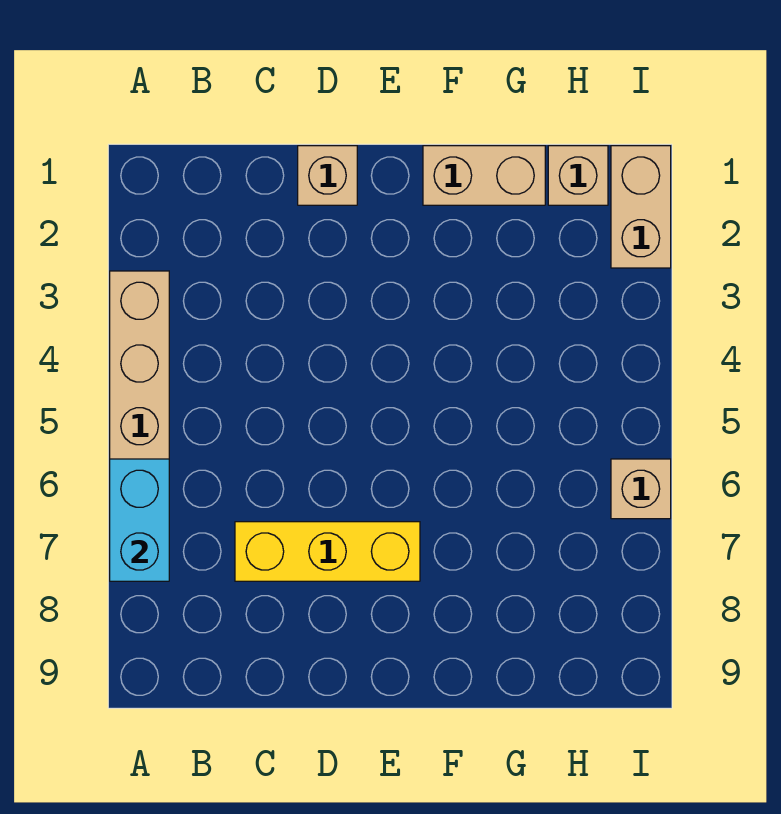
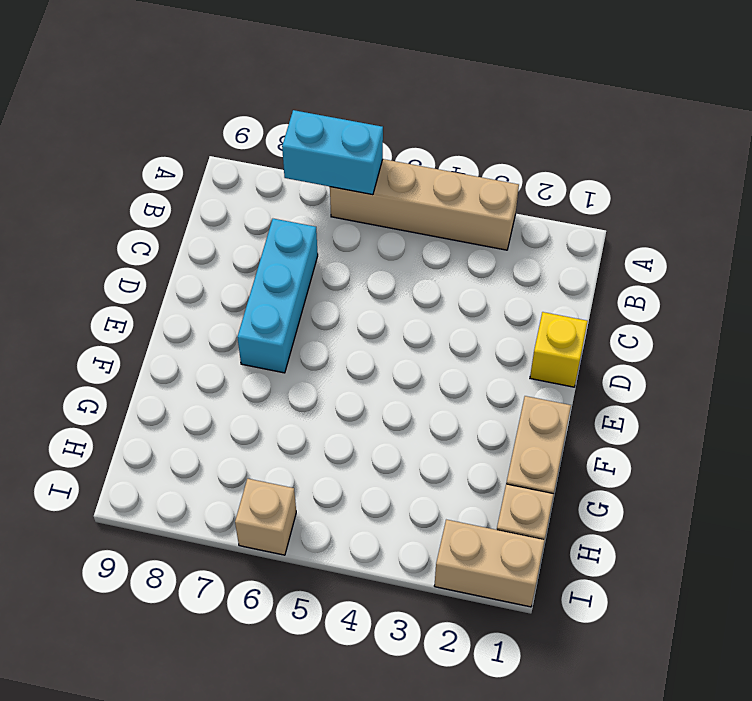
yellow 1x3 brick [235,522,420,581] -> cyan 1x3 brick [237,219,318,373]
tan 1x1 brick [298,146,357,205] -> yellow 1x1 brick [530,312,588,387]

